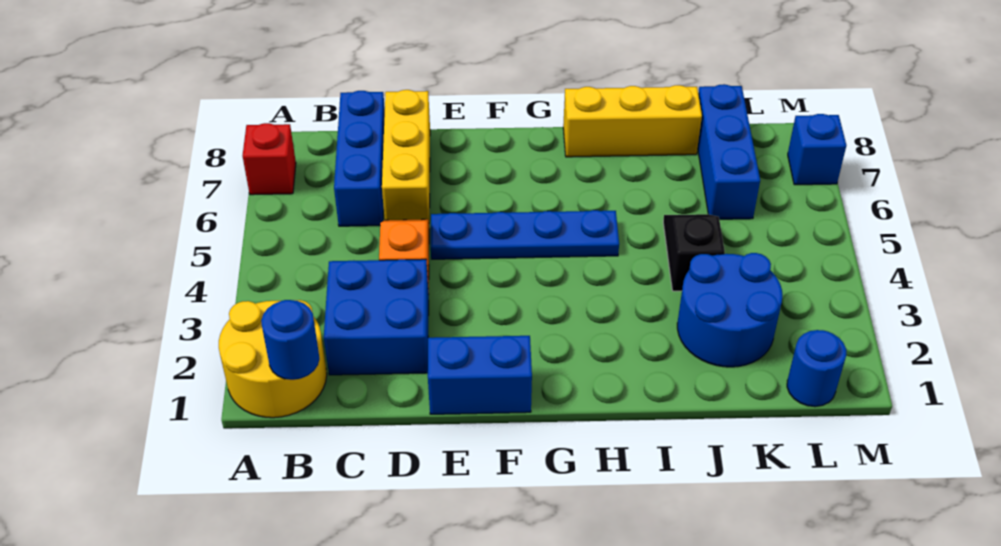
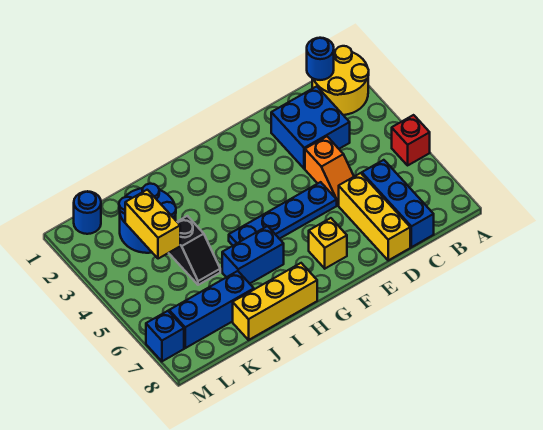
red 1x1 brick [242,123,296,195] -> red 1x1 brick moved to [392,115,430,165]
blue 1x2 brick [428,336,532,414] -> blue 1x2 brick moved to [222,226,284,284]
none -> yellow 1x1 brick [309,218,347,268]
none -> yellow 1x2 brick [125,190,180,259]
blue 1x3 brick [698,84,760,219] -> blue 1x3 brick turned to [169,271,254,348]

